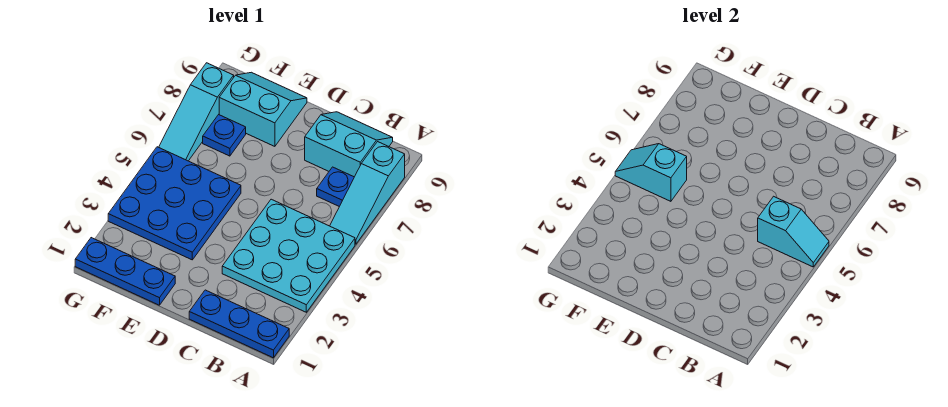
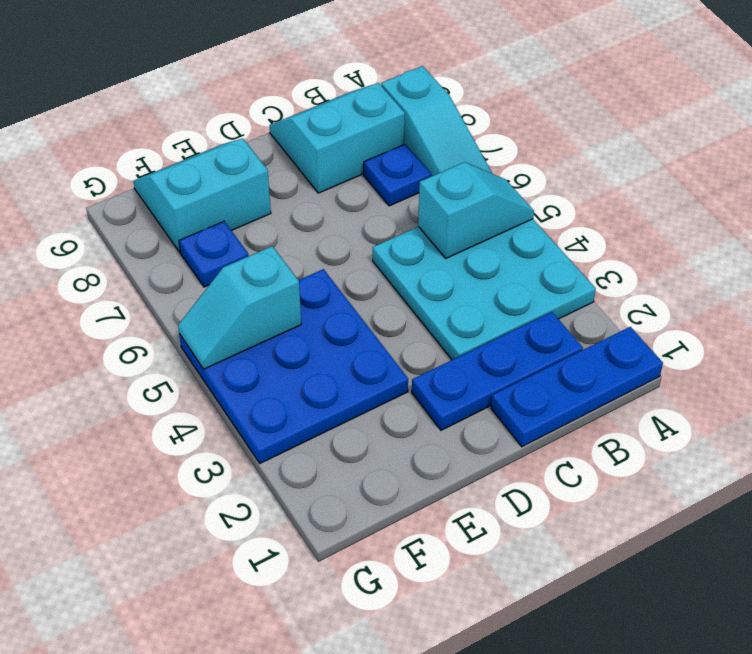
blue 1x3 plate [75,238,175,305] -> blue 1x3 plate moved to [412,312,583,430]
cyan 1x3 slope [159,63,234,161] -> none

